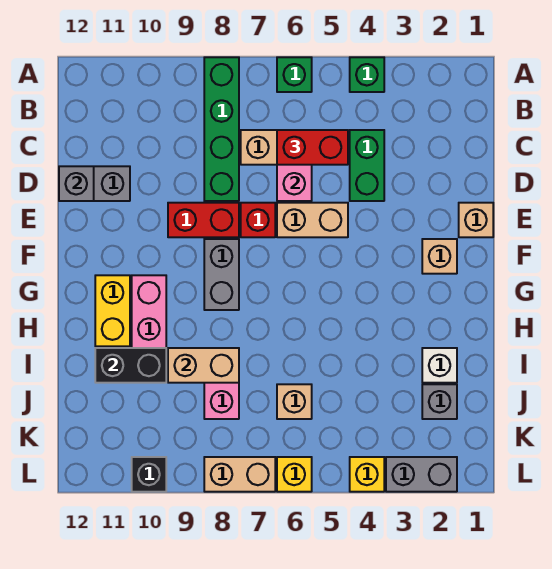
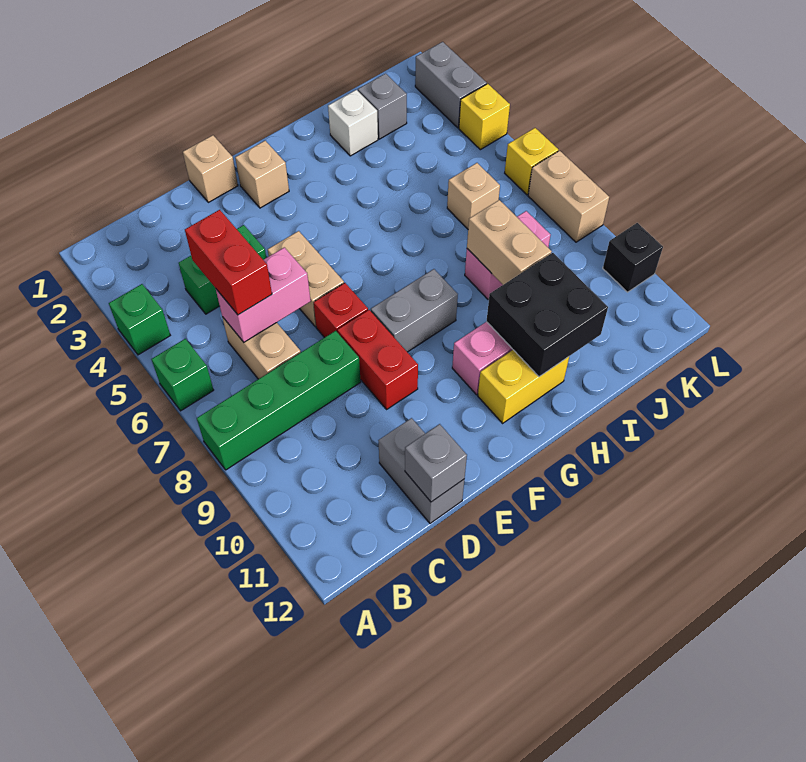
black 1x2 brick [95,348,166,383] -> black 2x2 brick [487,253,608,377]

